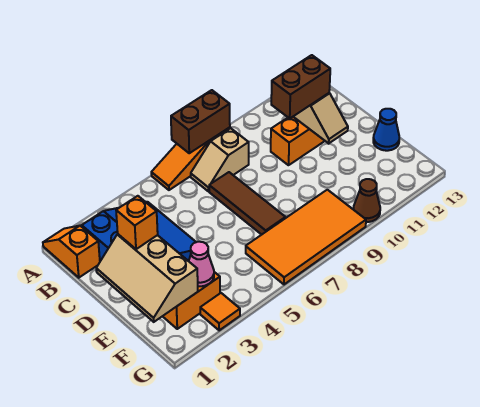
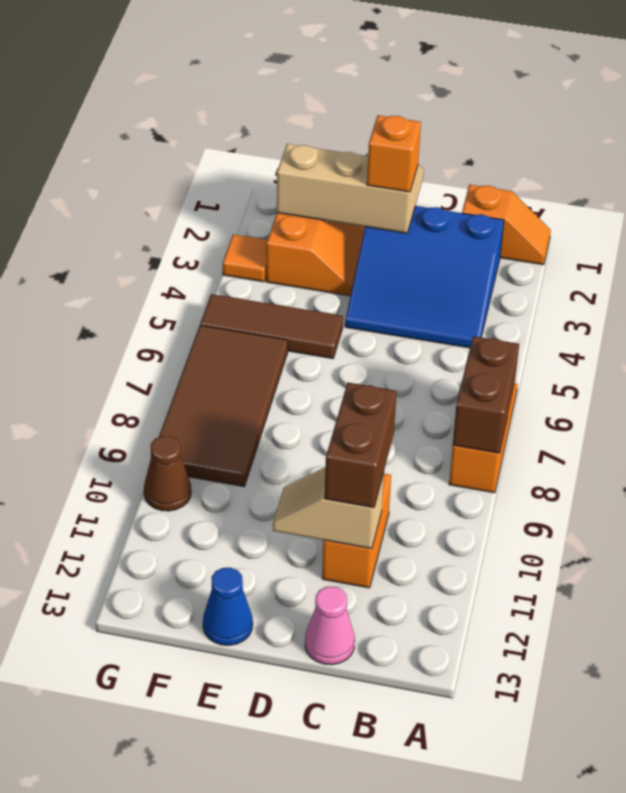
tan 1x2 slope [191,128,249,191] -> none
brown 1x3 tile [209,172,286,235] -> brown 1x3 tile moved to [200,294,343,359]
pink 1x1 cone [189,242,214,286] -> pink 1x1 cone moved to [305,587,355,665]
orange 2x4 tile [246,190,366,284] -> brown 2x4 tile [159,325,288,487]

